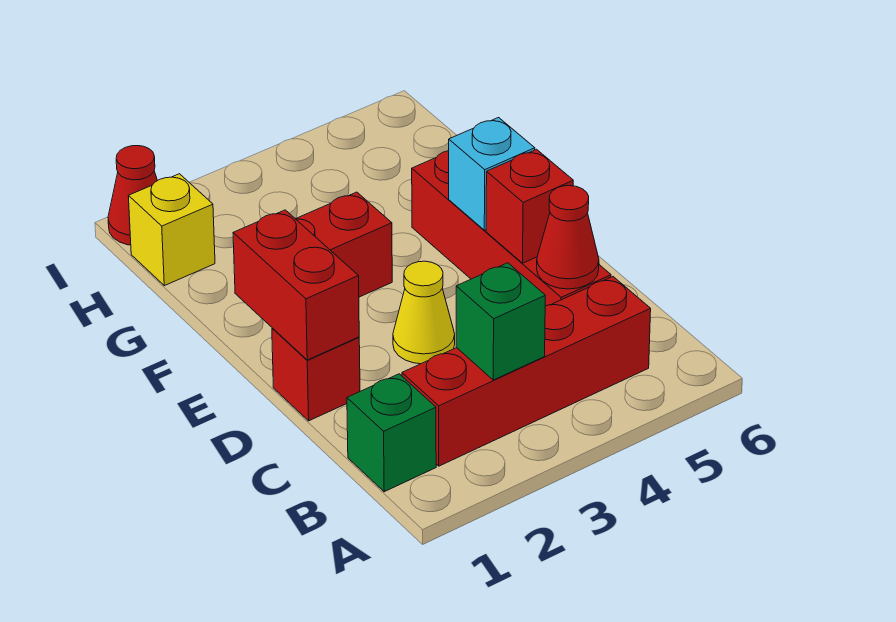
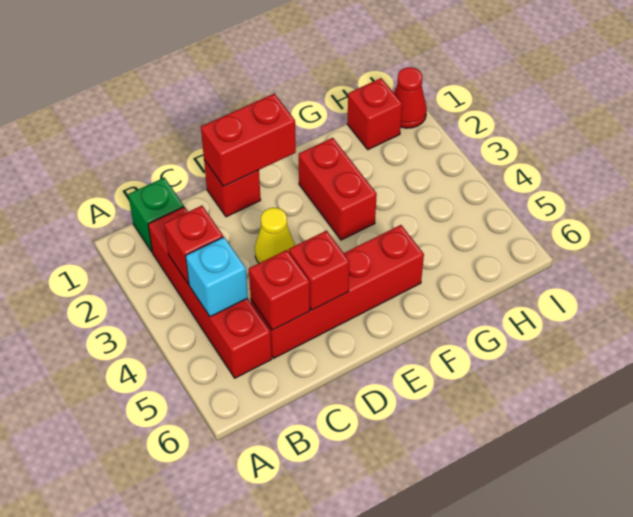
green 1x1 brick [456,263,545,380] -> red 1x1 brick [164,206,223,284]
red 1x1 cone [537,186,599,289] -> red 1x1 brick [249,250,310,330]
cyan 1x1 brick [449,118,535,230] -> cyan 1x1 brick moved to [186,237,248,317]
yellow 1x1 brick [129,174,215,286] -> red 1x1 brick [347,78,402,150]

